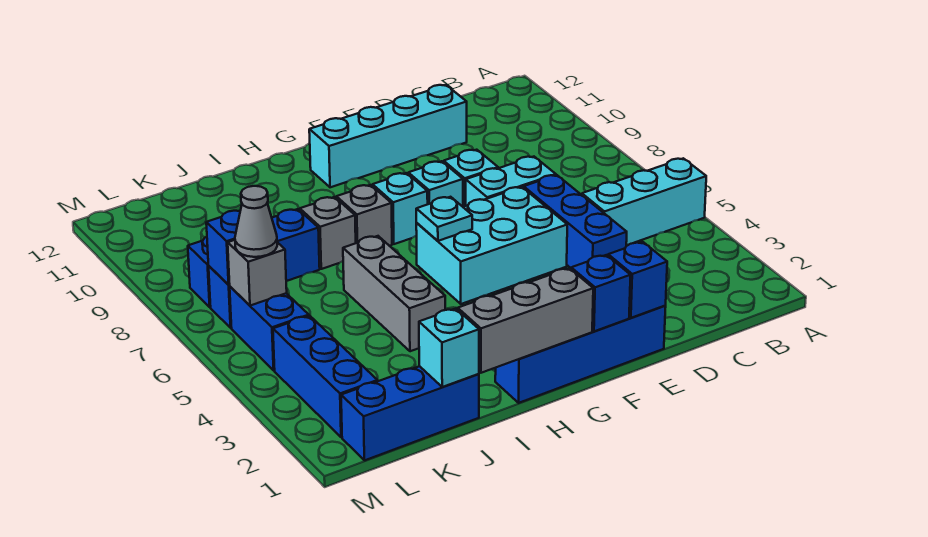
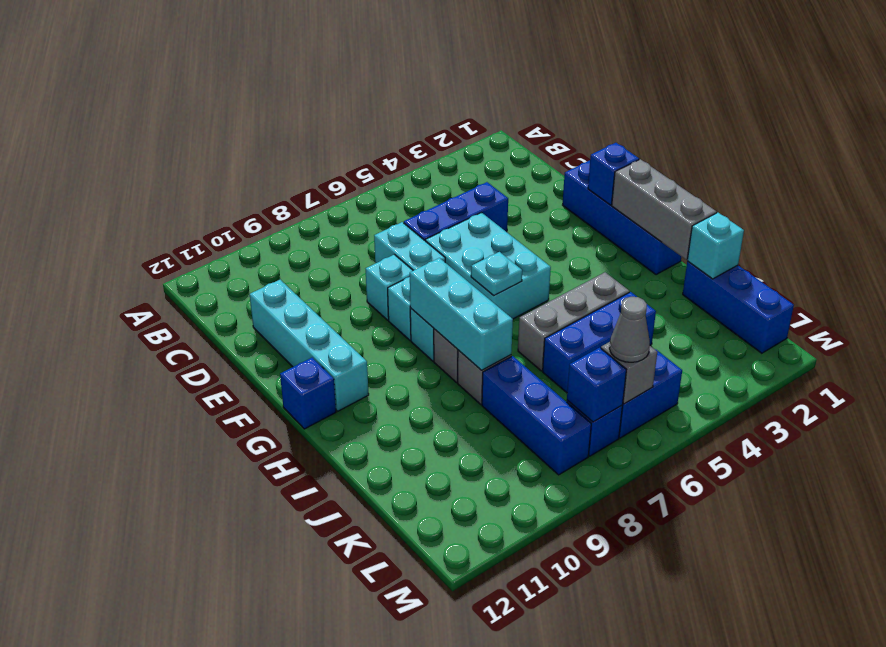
cyan 1x3 brick [582,158,706,245] -> cyan 1x3 brick moved to [410,258,513,370]
blue 1x1 brick [608,242,667,318] -> blue 1x1 brick moved to [280,358,336,429]
blue 1x3 brick [273,316,377,437] -> blue 1x3 brick moved to [543,292,656,393]

